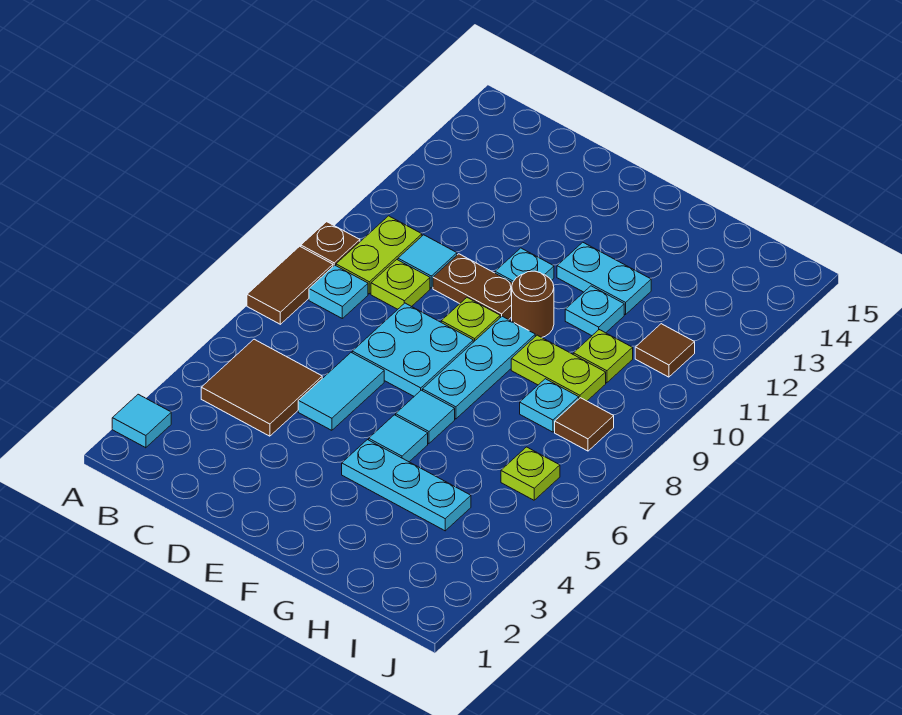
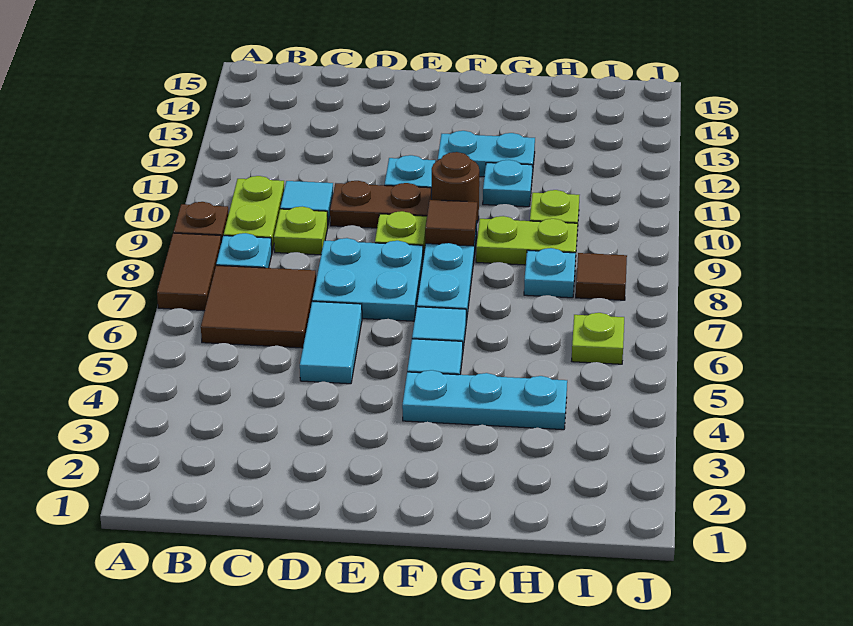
cyan 1x1 tile [112,394,171,448] -> none
brown 2x2 tile [201,339,322,436] -> brown 2x2 tile moved to [201,265,316,348]
brown 1x1 tile [635,324,695,377] -> brown 1x1 tile moved to [425,199,477,246]

